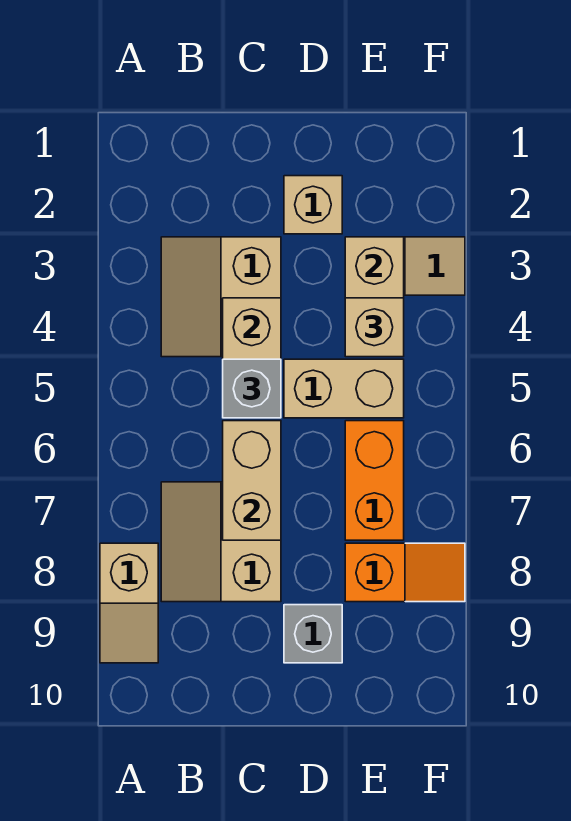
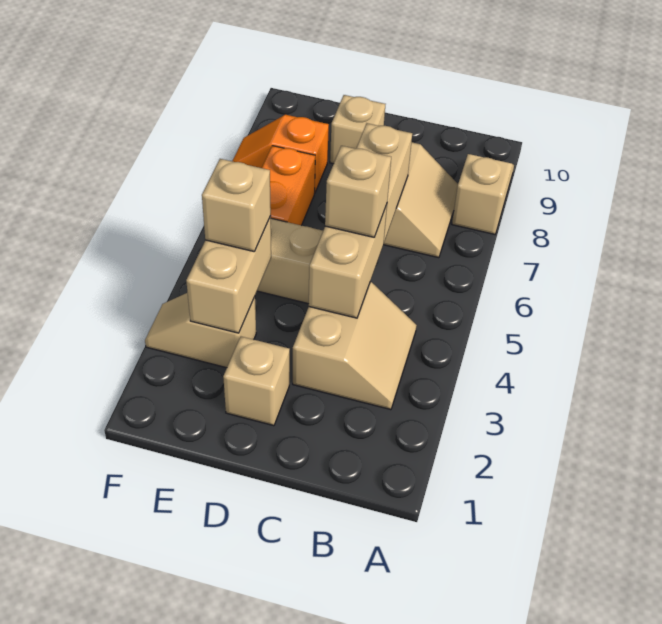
grey 1x1 brick [223,359,281,418] -> tan 1x1 brick [325,146,391,237]
grey 1x1 brick [284,605,342,663] -> tan 1x1 brick [330,95,385,164]

